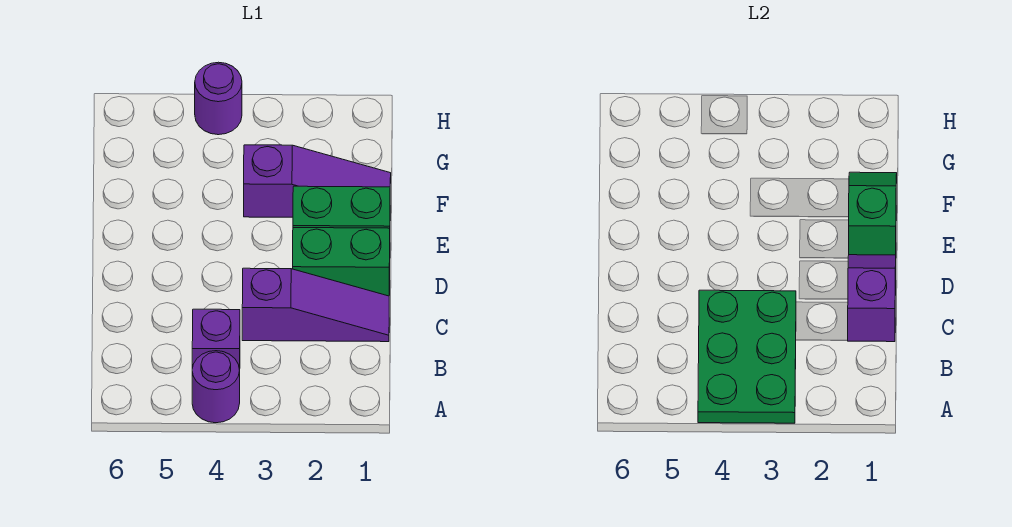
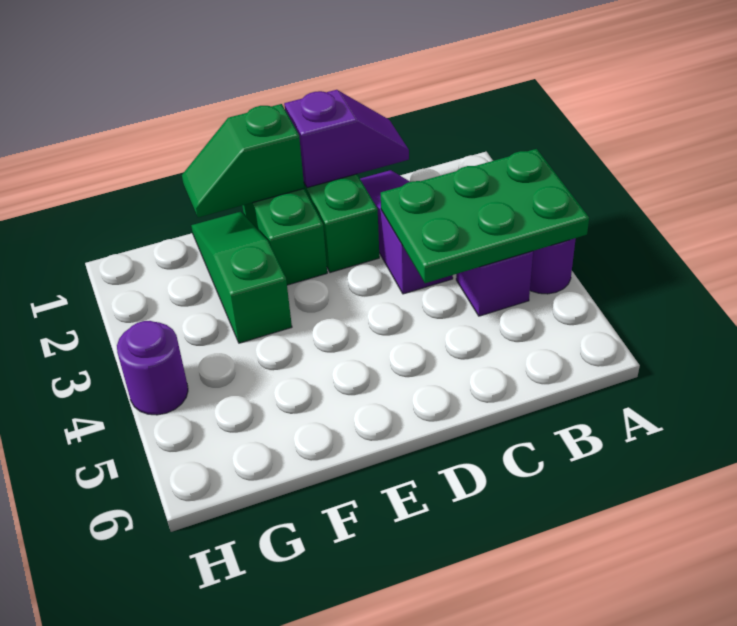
purple 1x2 slope [847,255,896,342] -> purple 1x2 slope turned to [284,90,409,188]
purple 1x3 slope [244,145,391,217] -> green 1x3 slope [191,212,292,343]

